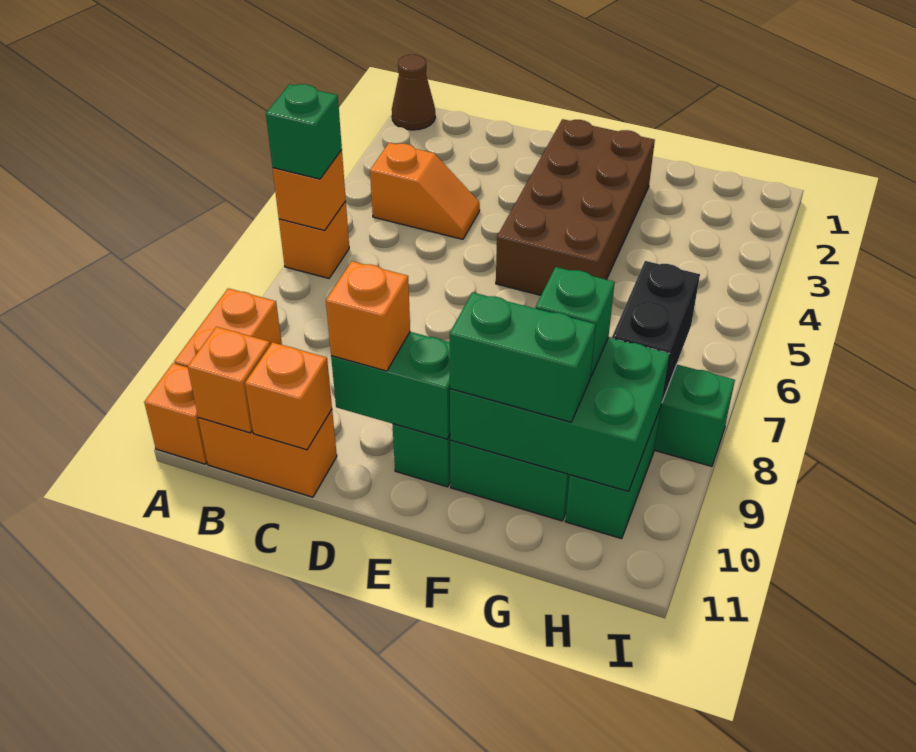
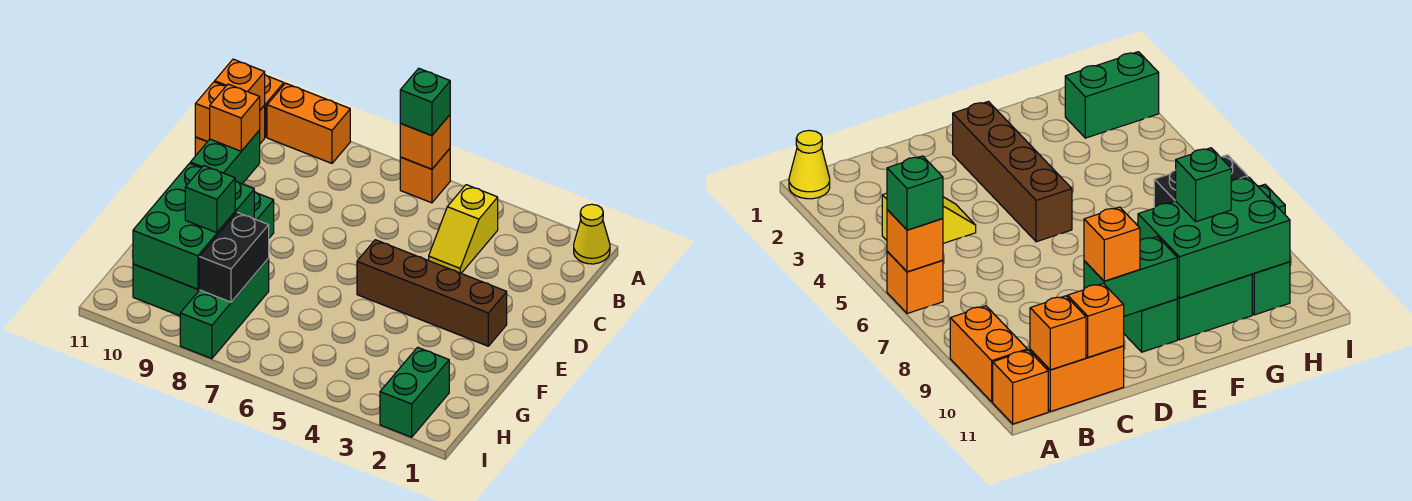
brown 1x1 cone [392,55,435,130] -> yellow 1x1 cone [574,204,610,264]
orange 1x2 slope [370,143,480,239] -> yellow 1x2 slope [429,185,498,273]
brown 2x4 brick [496,119,655,295] -> brown 1x4 brick [357,240,507,346]
green 1x2 brick [450,292,596,422] -> green 1x2 brick moved to [380,347,449,437]
black 1x2 brick [612,261,700,401] -> black 1x2 brick turned to [199,212,269,302]

